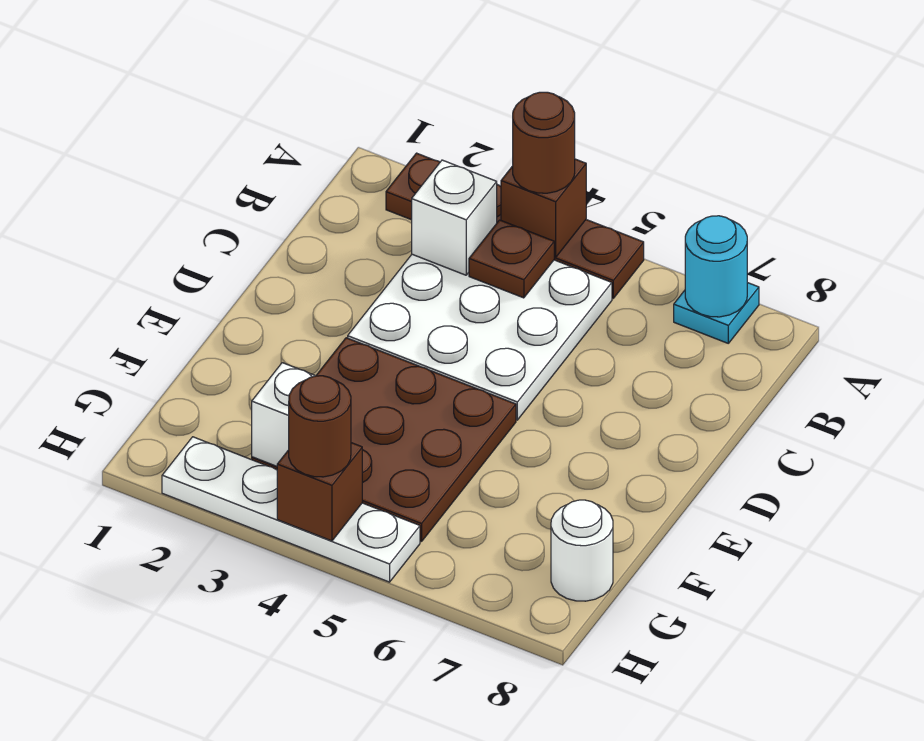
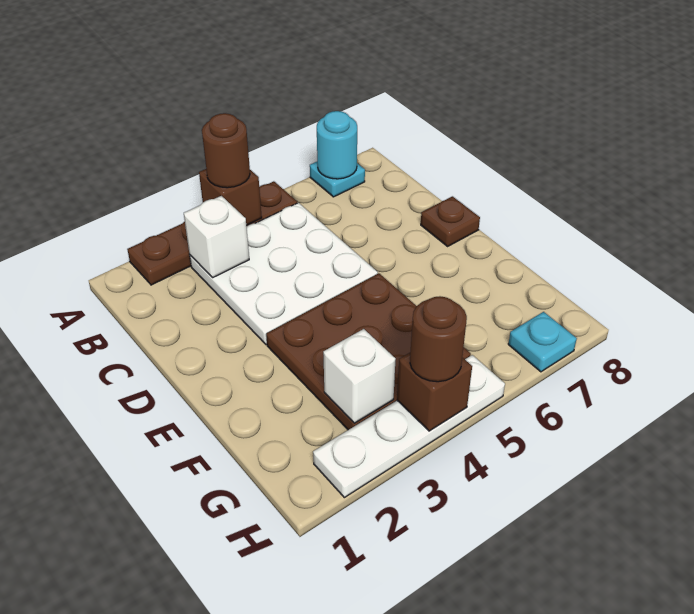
brown 1x1 plate [469,220,554,298] -> brown 1x1 plate moved to [421,196,480,246]
white 1x1 round brick [551,500,613,601] -> none
none -> cyan 1x1 plate [508,312,577,372]

